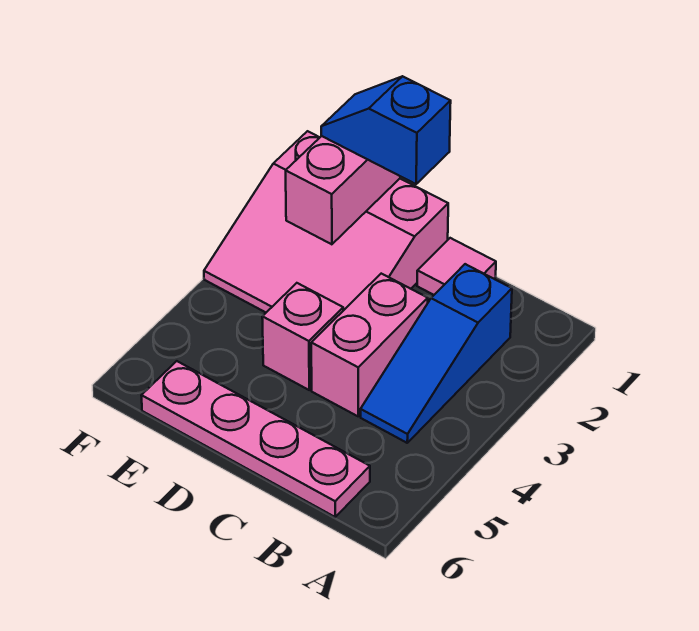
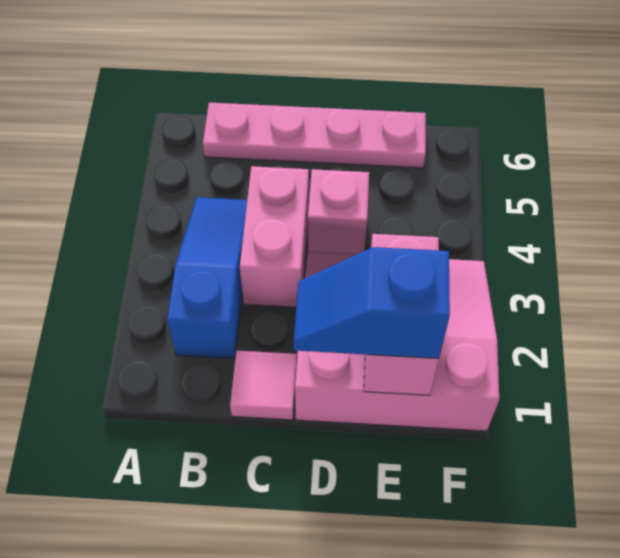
blue 1x2 slope [321,76,451,184] -> blue 1x2 slope turned to [294,247,450,358]

